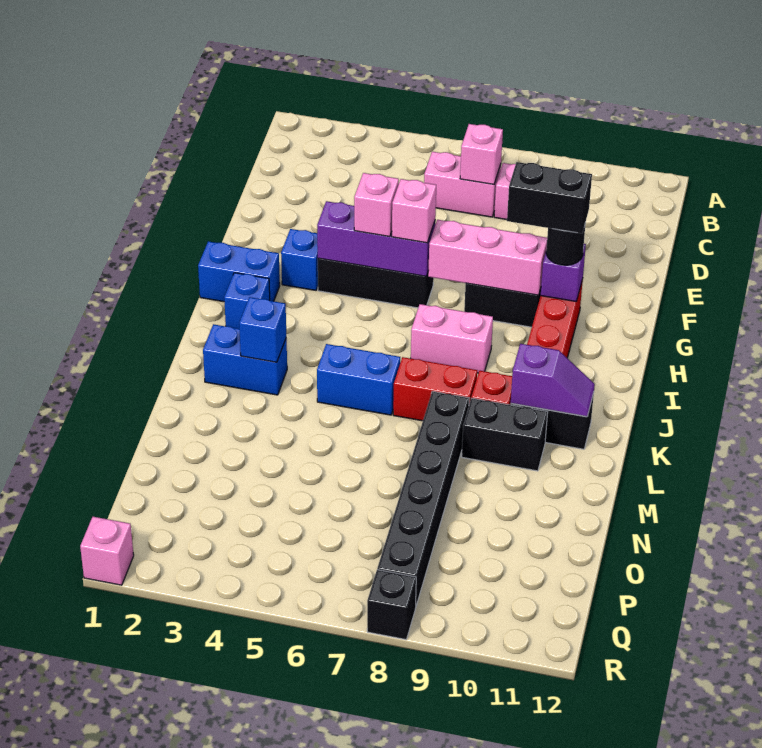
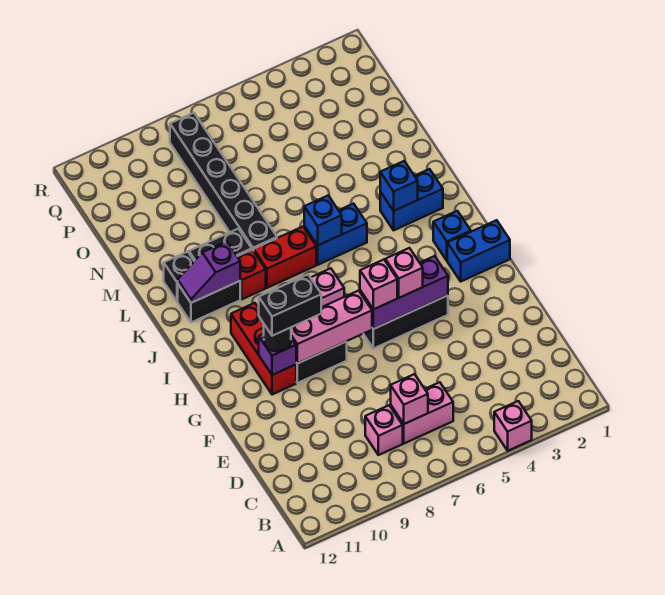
blue 1x1 brick [281,229,318,290] -> blue 1x1 brick moved to [304,195,342,245]
pink 1x1 brick [80,517,134,585] -> pink 1x1 brick moved to [494,401,532,451]
black 1x1 brick [367,570,416,640] -> black 1x1 brick moved to [164,252,194,302]

